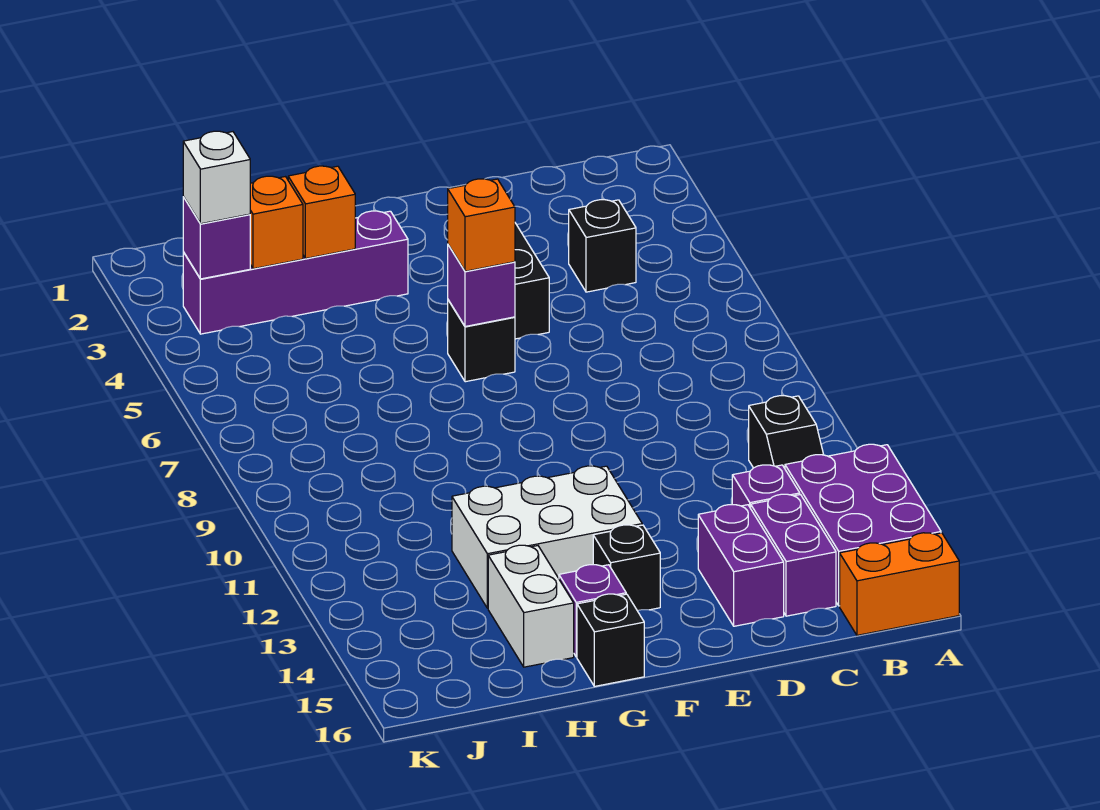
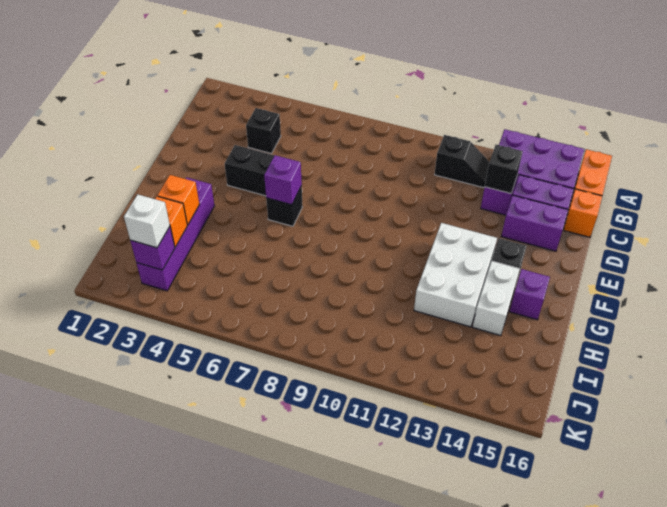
orange 1x1 brick [448,179,515,271] -> orange 1x1 brick moved to [564,189,602,237]
black 1x1 brick [577,594,644,686] -> black 1x1 brick moved to [485,145,523,193]
white 1x2 brick [488,545,574,667] -> white 1x2 brick turned to [473,261,520,336]

